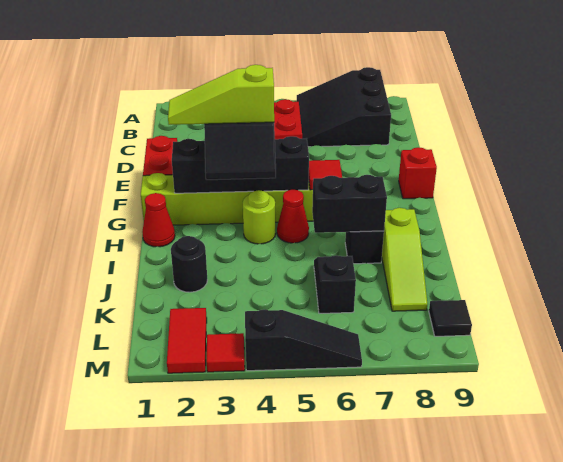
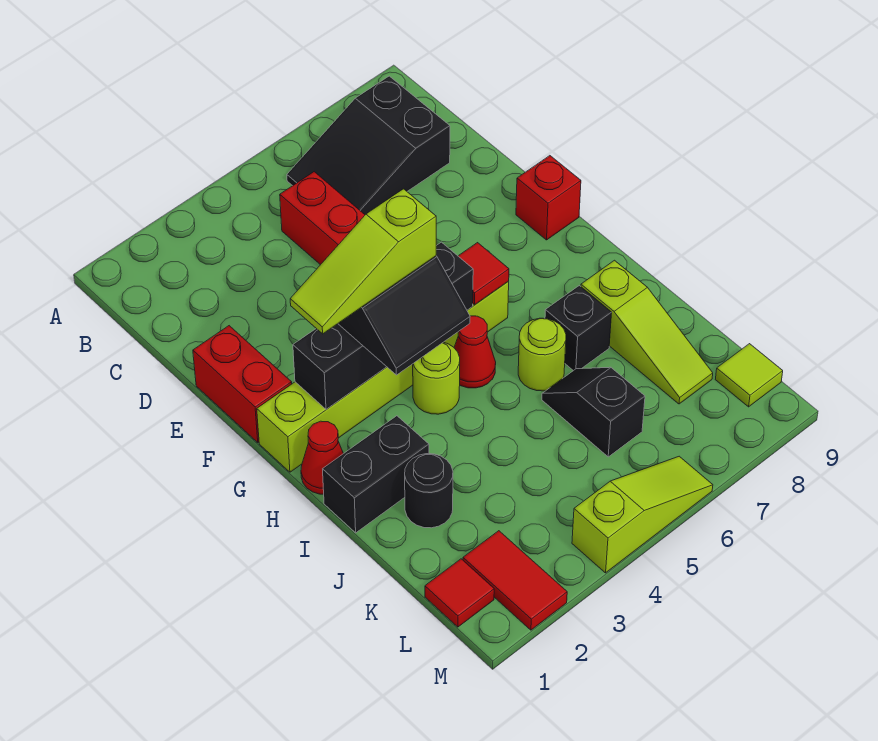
black 3x3 slope [297,67,391,147] -> black 2x3 slope [287,76,450,215]
none -> lime 1x1 round brick [518,318,566,391]
black 1x2 brick [312,175,387,233] -> black 1x2 brick moved to [323,416,429,533]
black 1x1 tile [429,300,472,336] -> lime 1x1 tile [715,344,783,407]
red 1x1 tile [206,333,245,372] -> red 1x1 tile moved to [425,559,494,627]
black 1x3 slope [245,310,362,371] -> lime 1x3 slope [572,456,713,573]

